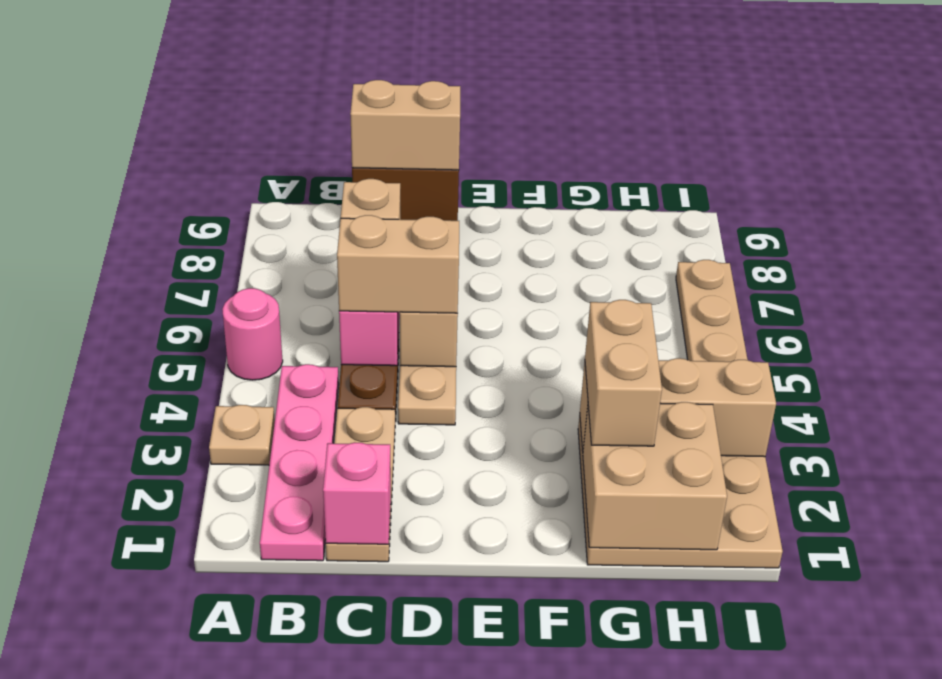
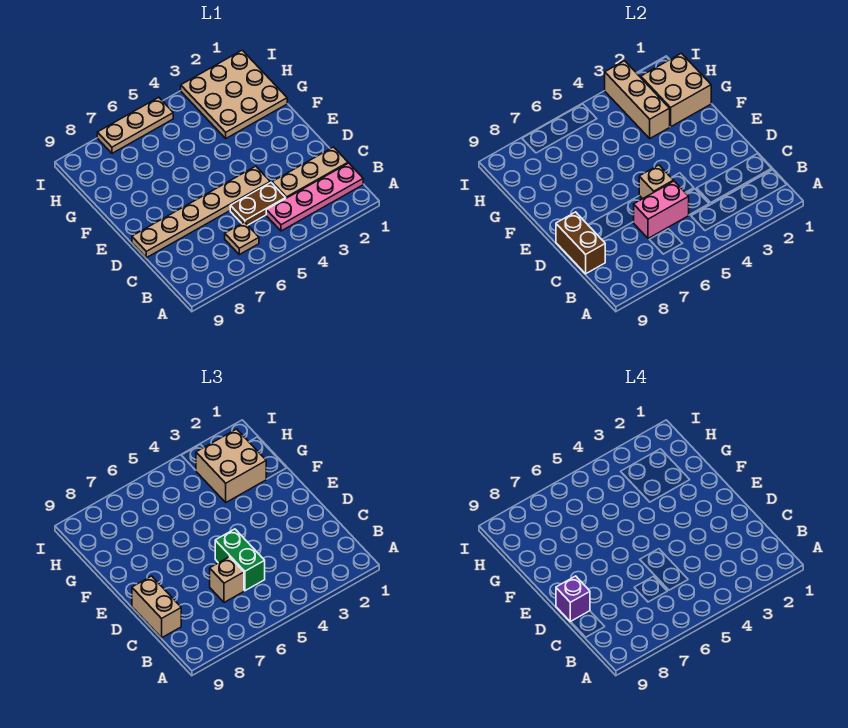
tan 1x1 plate [209,405,275,465] -> tan 1x1 plate moved to [225,222,259,255]
pink 1x1 round brick [222,288,283,380] -> none
pink 1x1 brick [323,442,391,544] -> none
tan 1x2 brick [337,215,459,313] -> green 1x2 brick [215,529,265,591]
none -> purple 1x1 brick [556,576,590,622]
tan 1x2 brick [585,300,662,446] -> tan 2x2 brick [196,429,266,502]

